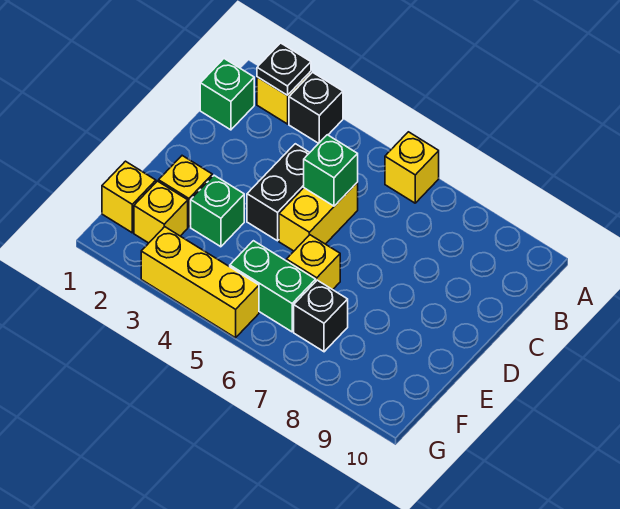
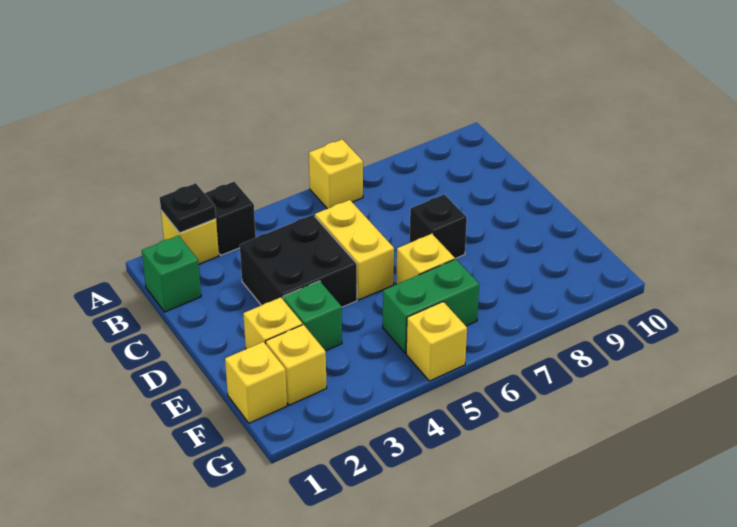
black 1x2 brick [247,144,310,241] -> black 2x2 brick [240,215,357,307]
green 1x1 brick [304,135,358,206] -> none
black 1x1 brick [294,280,348,352] -> black 1x1 brick moved to [410,194,467,259]
yellow 1x3 brick [141,227,259,338] -> yellow 1x1 brick [406,302,467,381]

